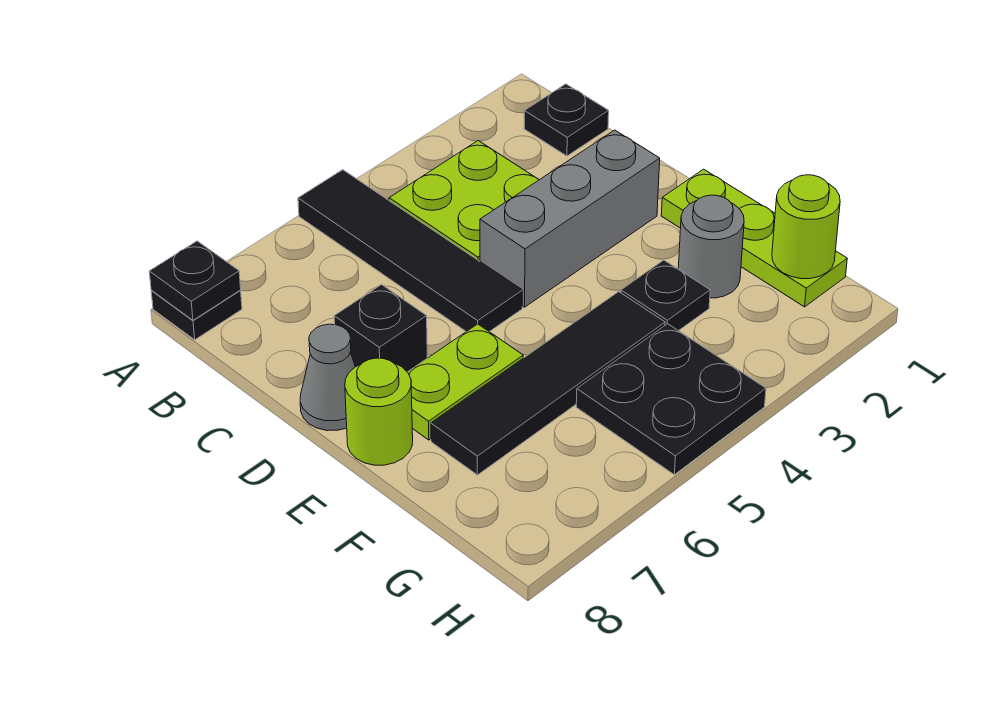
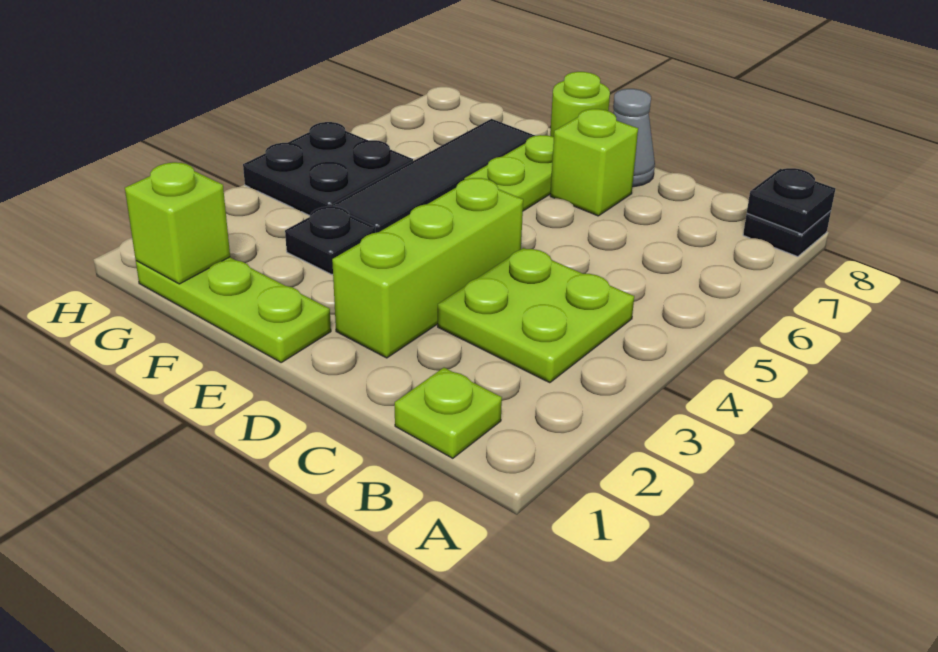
black 1x4 tile [298,170,522,332] -> none
black 1x1 plate [524,84,609,156] -> lime 1x1 plate [395,368,502,458]
grey 1x3 brick [480,130,660,307] -> lime 1x3 brick [332,178,523,358]
black 1x1 brick [334,285,427,372] -> lime 1x1 brick [550,109,638,216]
grey 1x1 round brick [678,195,744,298] -> none
lime 1x1 round brick [772,175,840,279] -> lime 1x1 brick [125,162,230,284]

